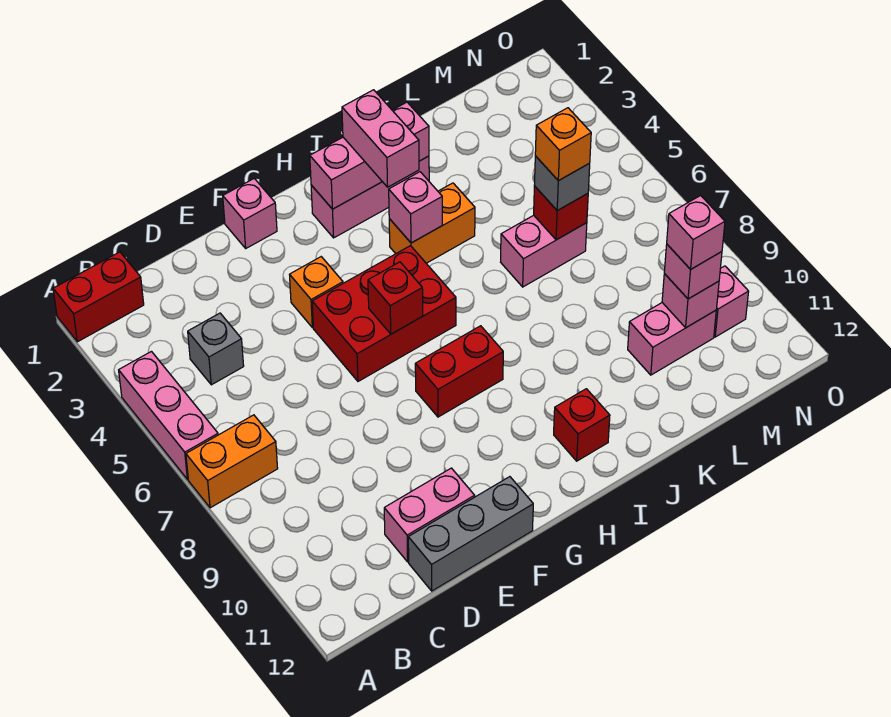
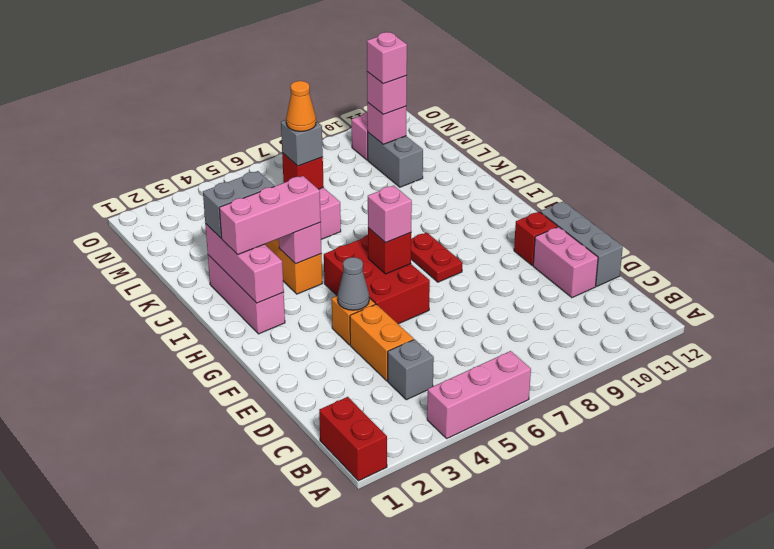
orange 1x2 brick [186,415,278,508] -> orange 1x2 brick moved to [350,304,414,381]
pink 1x1 brick [223,178,277,248] -> pink 1x1 brick moved to [368,186,412,243]
none -> grey 1x1 cone [338,257,369,310]
red 1x2 brick [415,326,503,417] -> red 1x2 plate [411,232,462,282]
pink 1x2 brick [342,90,419,187] -> pink 1x3 brick [219,176,321,255]
red 1x1 brick [554,389,610,461] -> red 1x1 brick moved to [514,212,558,266]
none -> grey 1x2 brick [203,171,274,238]
orange 1x1 brick [535,108,591,181] -> orange 1x1 cone [286,81,316,131]
pink 1x2 brick [628,303,716,375] -> grey 1x2 brick [368,133,423,187]

